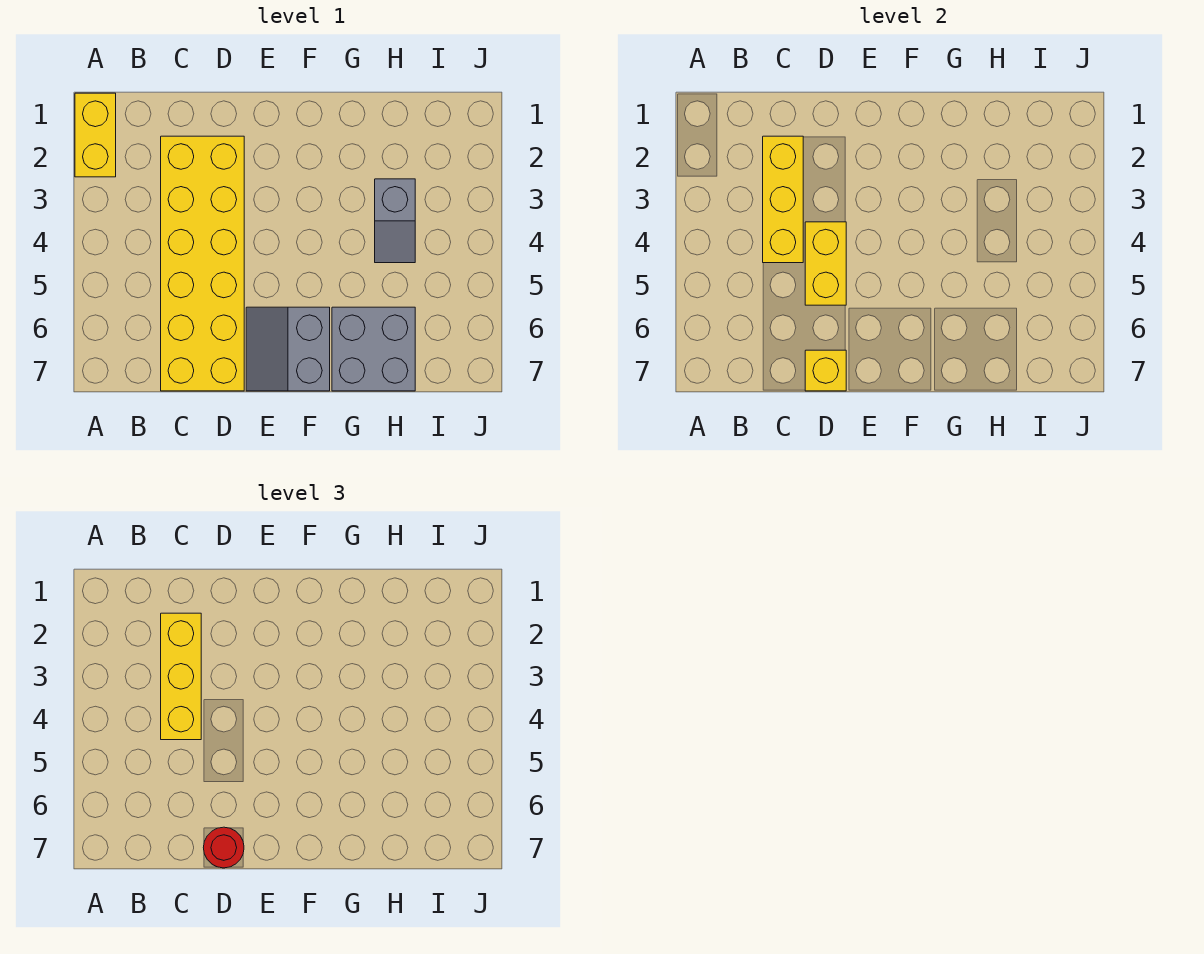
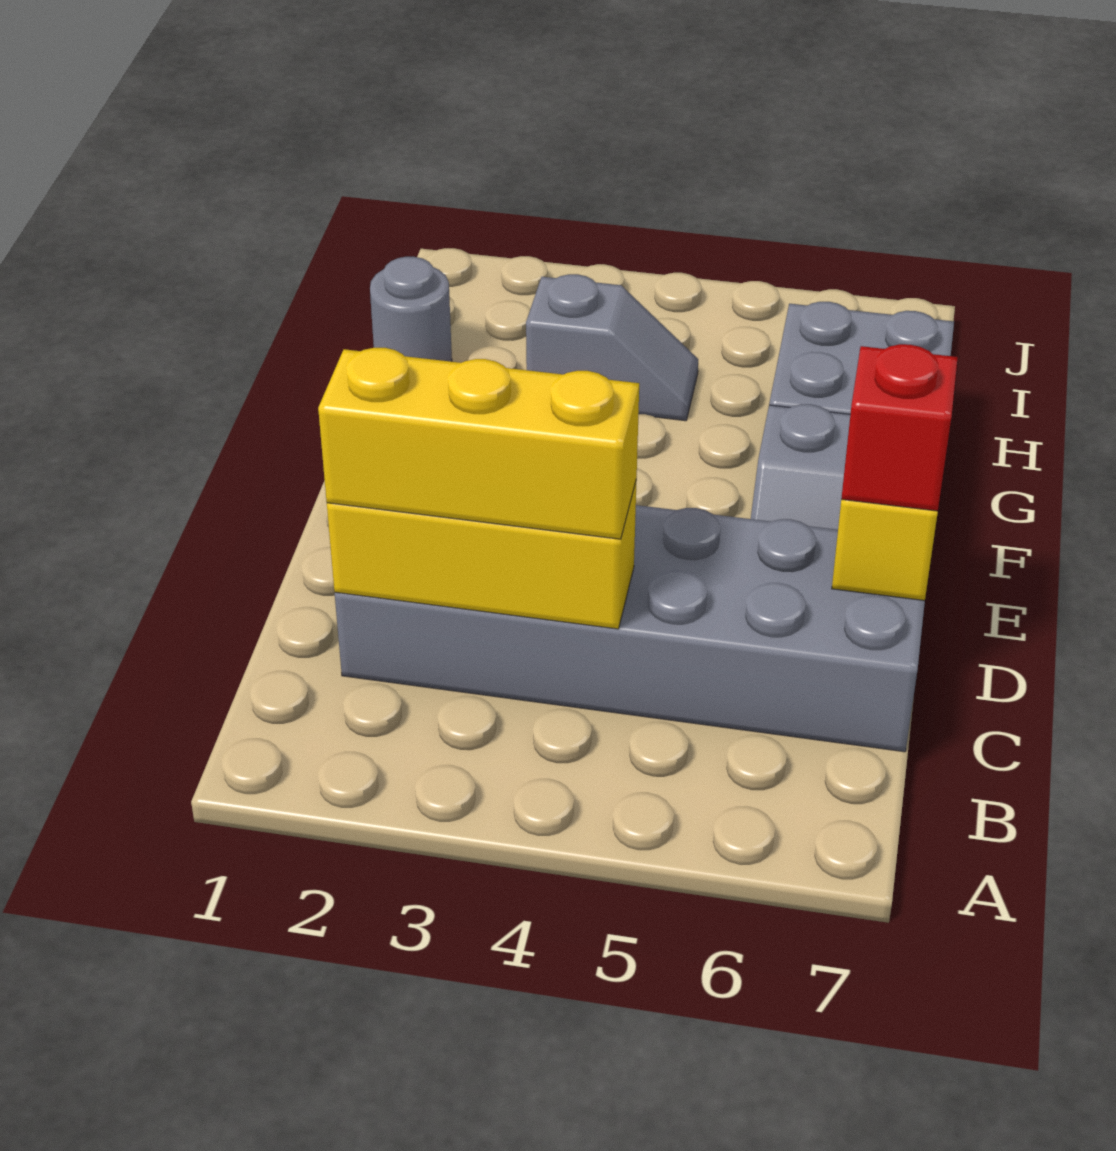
yellow 1x2 brick [75,93,116,177] -> none
yellow 2x6 brick [161,136,244,391] -> grey 2x6 brick [335,505,925,752]
yellow 1x2 brick [805,222,846,305] -> none
red 1x1 round brick [203,827,244,868] -> red 1x1 brick [841,344,958,511]
none -> grey 1x1 round brick [370,257,452,362]

